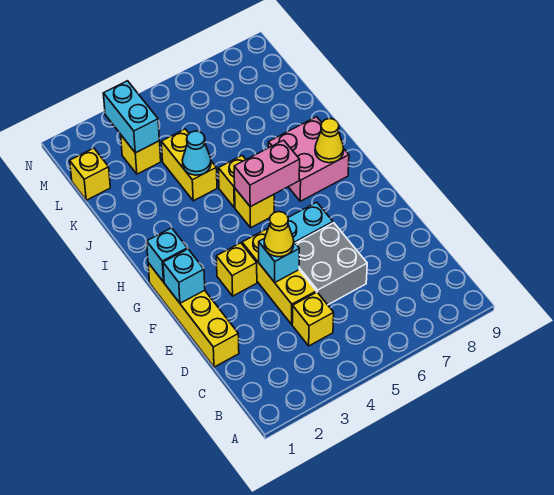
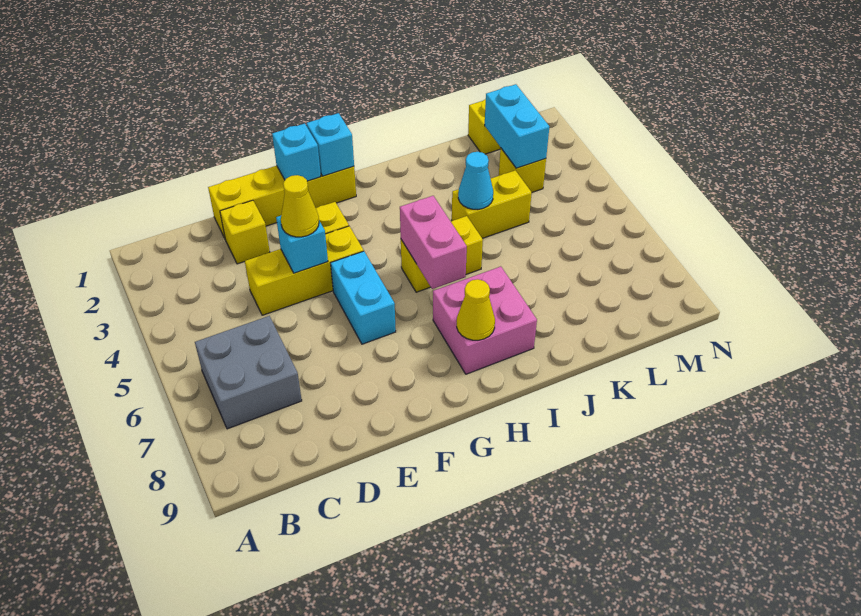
yellow 1x1 brick [292,292,334,346] -> yellow 1x1 brick moved to [220,200,270,264]
grey 2x2 brick [296,223,367,305] -> grey 2x2 brick moved to [195,316,302,429]
cyan 1x2 brick [103,81,159,153] -> cyan 1x2 brick turned to [485,84,549,168]

